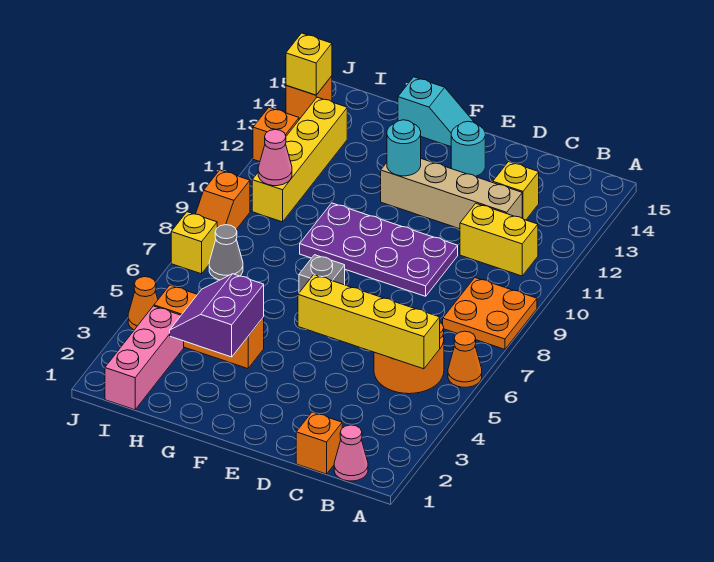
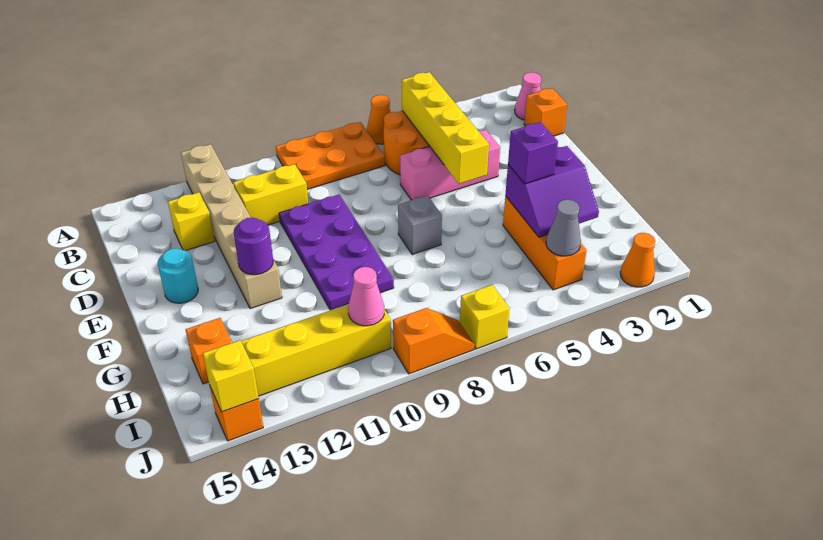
orange 2x2 plate [443,278,537,349] -> orange 2x3 plate [276,122,385,189]
yellow 1x2 brick [460,203,538,276] -> yellow 1x2 brick turned to [233,164,308,225]
tan 1x4 brick [381,159,522,229] -> tan 1x6 brick [181,144,282,309]
cyan 1x1 round brick [387,120,421,176] -> purple 1x1 round brick [233,218,273,275]
cyan 1x2 slope [398,77,475,147] -> none
none -> purple 1x1 brick [508,122,558,184]
pink 1x3 brick [105,306,184,410] -> pink 1x3 brick moved to [400,130,500,200]
grey 1x1 cone [209,225,243,280] -> grey 1x1 cone moved to [546,200,581,256]
orange 1x1 cone [128,277,158,330] -> orange 1x1 cone moved to [620,233,655,287]
orange 1x1 brick [253,108,299,162] -> orange 1x1 brick moved to [186,318,232,384]

